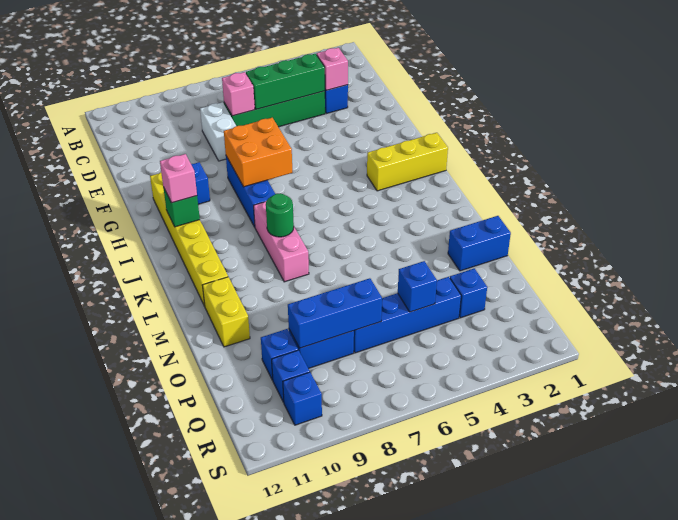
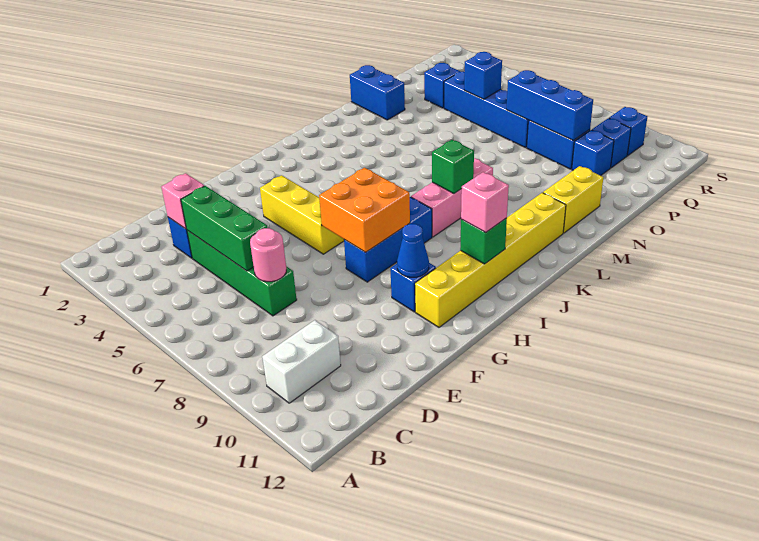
pink 1x1 brick [222,72,255,116] -> pink 1x1 round brick [250,228,286,282]
white 1x2 brick [200,102,236,161] -> white 1x2 brick moved to [262,320,341,403]
none -> blue 1x1 cone [397,224,429,277]
yellow 1x3 brick [367,133,448,191] -> yellow 1x3 brick moved to [260,175,344,254]
green 1x1 round brick [266,193,294,237] -> green 1x1 brick [432,140,474,194]

